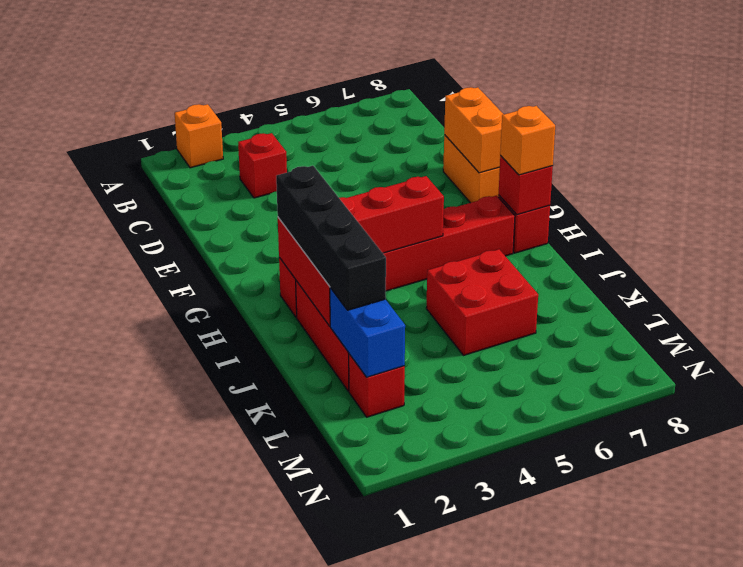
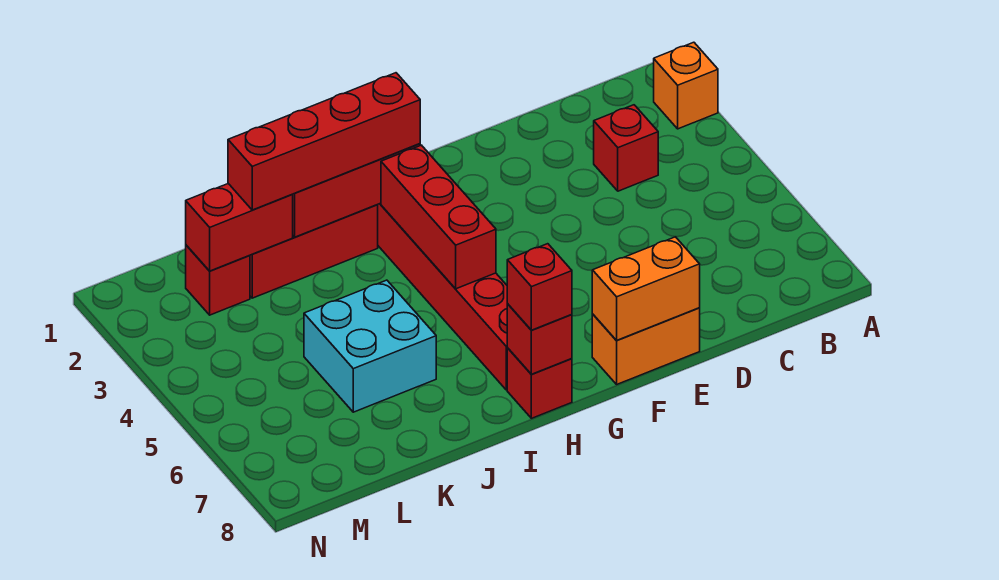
black 1x4 brick [276,166,386,310] -> red 1x4 brick [228,73,420,210]
orange 1x1 brick [500,106,555,175] -> red 1x1 brick [507,244,572,330]
red 2x2 brick [426,249,538,356] -> cyan 2x2 brick [304,280,436,412]
blue 1x2 brick [330,288,405,377] -> red 1x2 brick [186,184,293,271]

